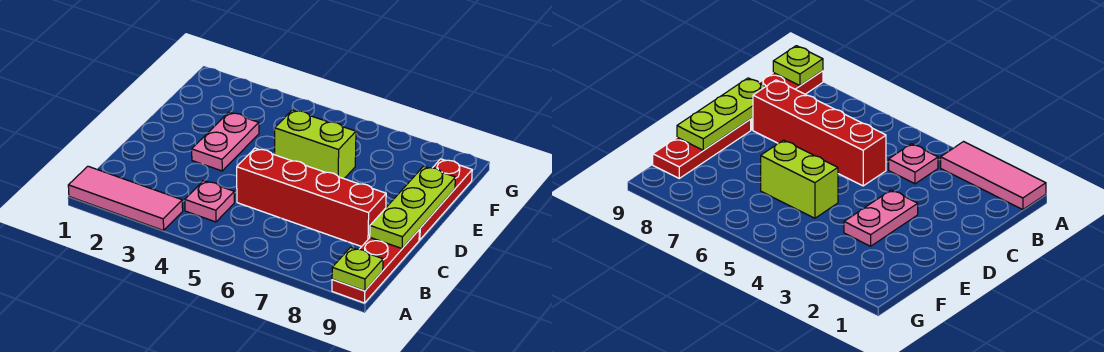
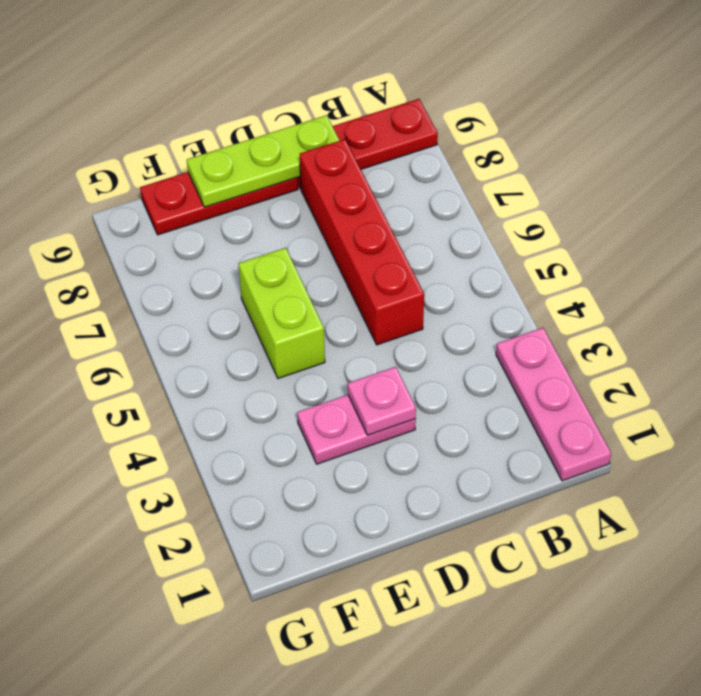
pink 1x3 tile [68,166,183,230] -> pink 1x3 plate [496,328,611,481]
lime 1x1 plate [332,247,383,291] -> none
pink 1x1 plate [185,181,234,222] -> pink 1x1 plate moved to [348,367,416,435]

